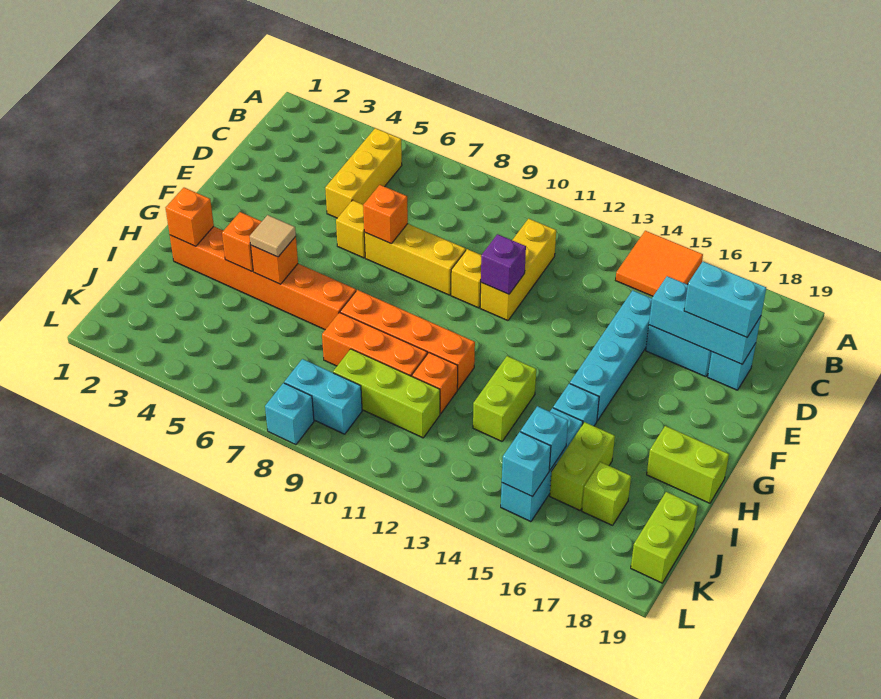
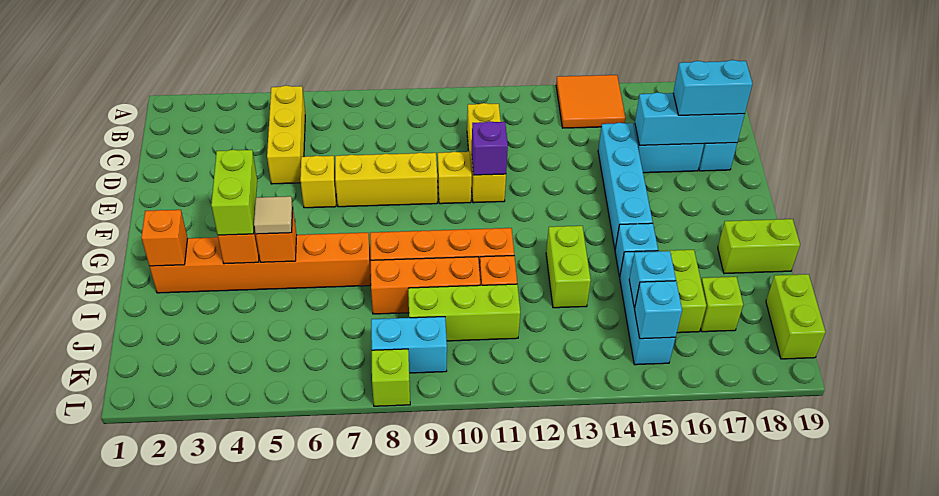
orange 1x1 brick [363,185,408,244] -> none
none -> lime 1x2 brick [211,150,257,235]
cyan 1x1 brick [265,383,314,445] -> lime 1x1 brick [372,349,410,406]

